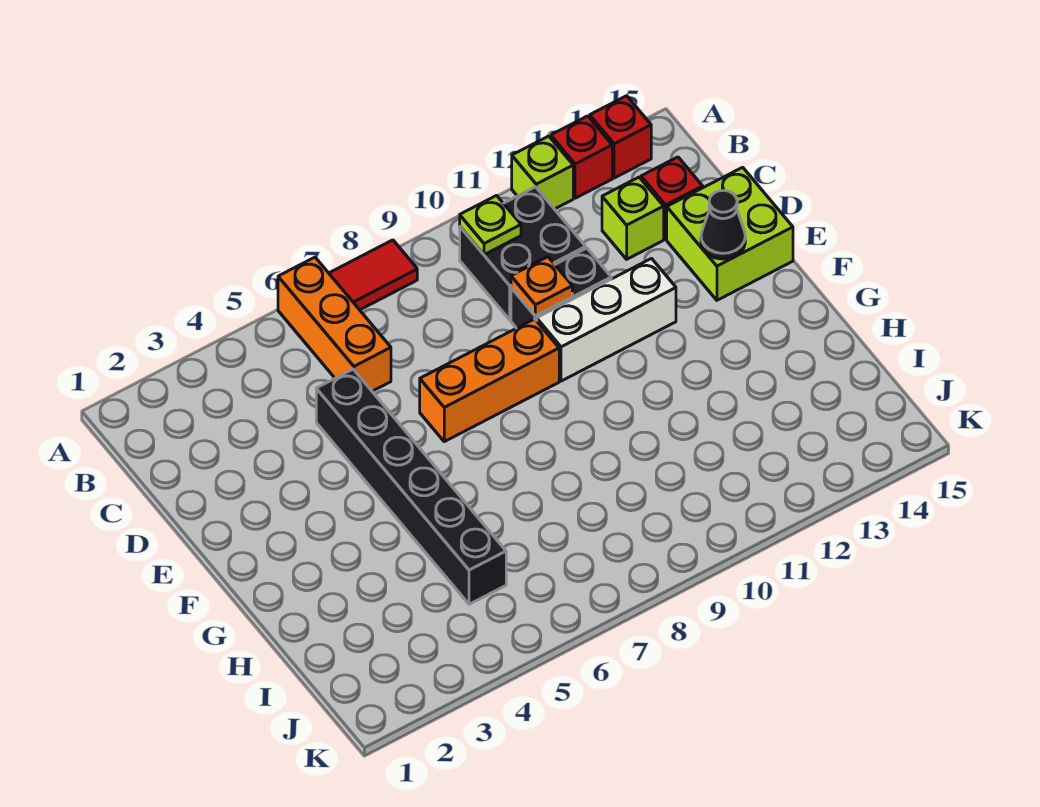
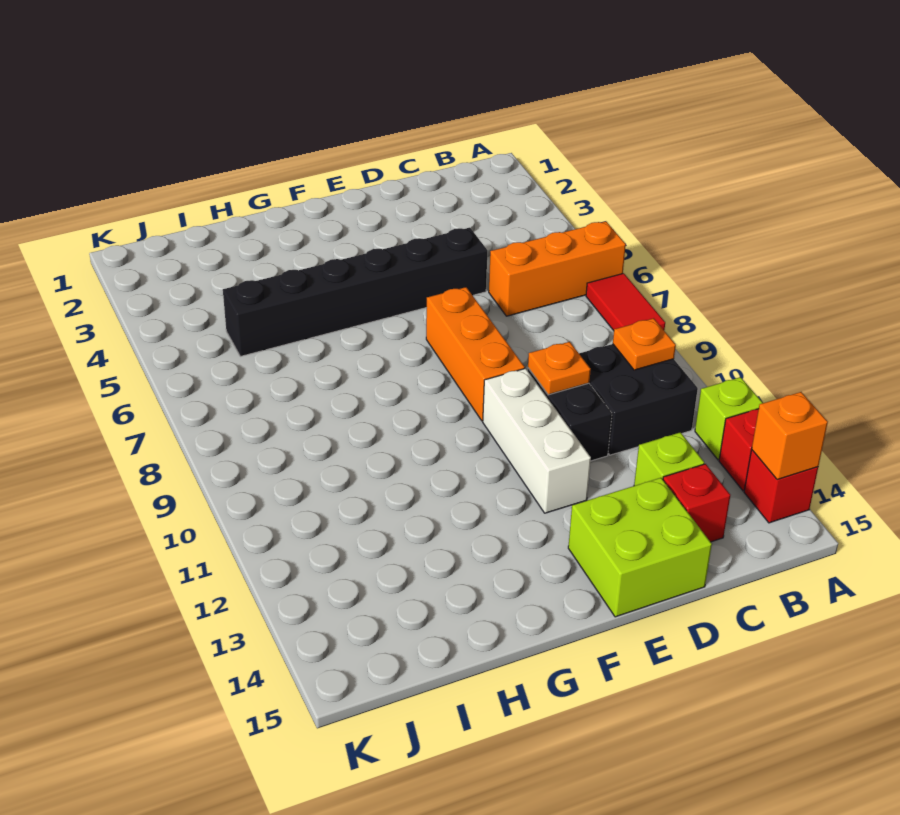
none -> orange 1x1 brick [752,392,828,480]
lime 1x1 plate [460,196,521,255] -> orange 1x1 plate [613,318,676,370]
black 1x1 cone [701,190,745,259] -> none

